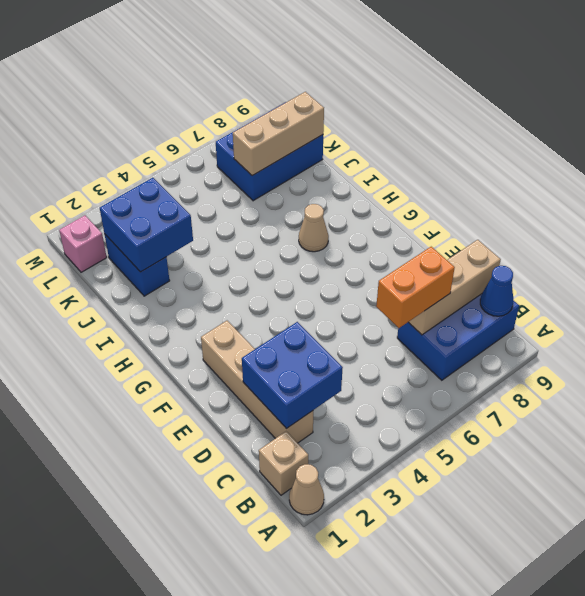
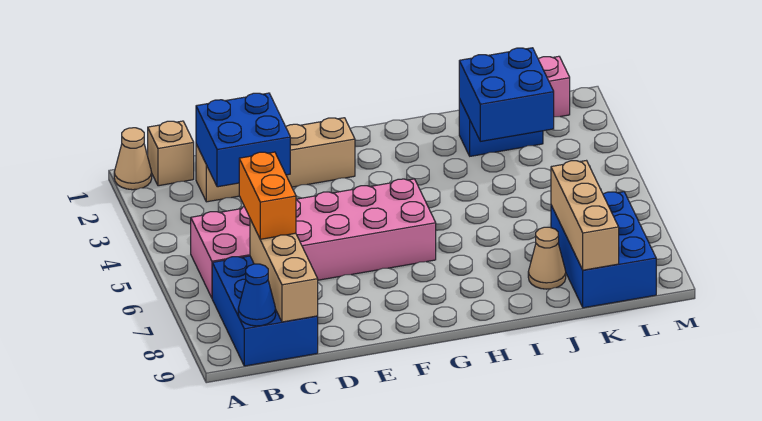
none -> pink 2x6 brick [191,179,436,298]
tan 1x1 cone [299,204,329,252] -> tan 1x1 cone moved to [528,227,566,289]

